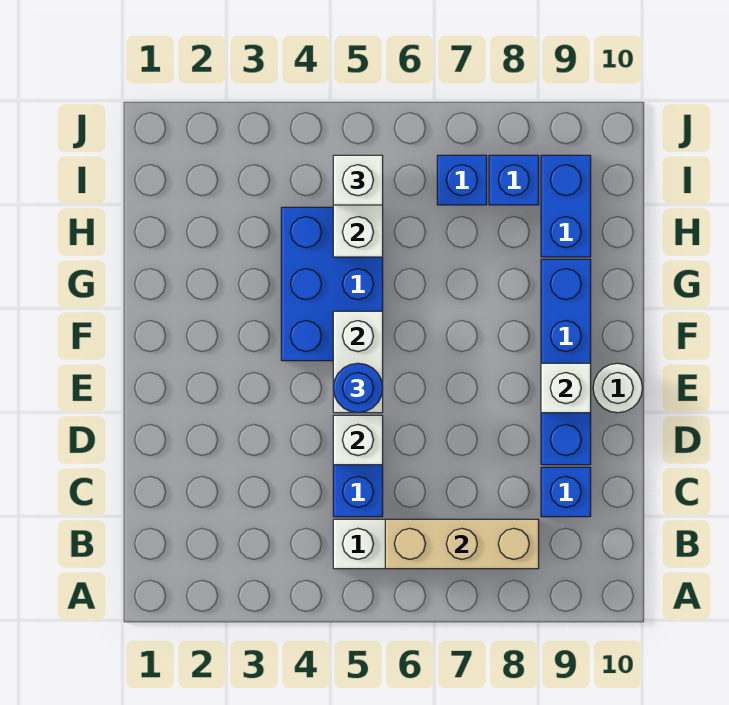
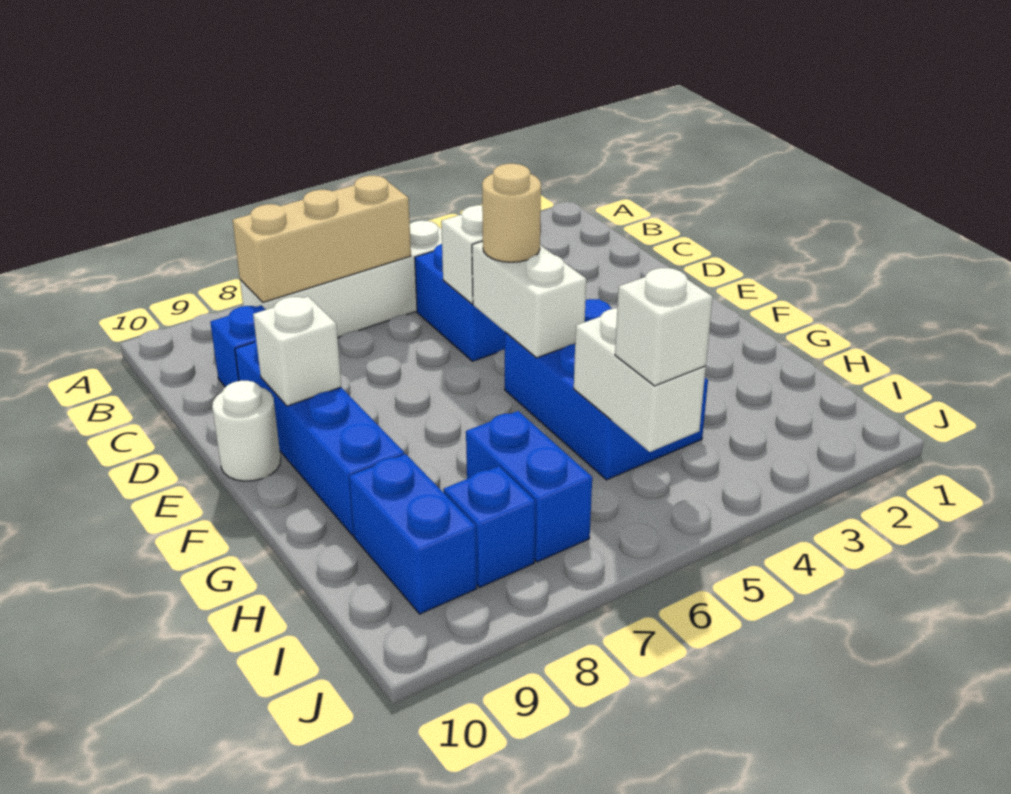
blue 1x1 round brick [333,363,383,413] -> tan 1x1 round brick [482,164,541,262]
blue 1x1 brick [437,155,487,205] -> blue 1x2 brick [466,411,592,562]

